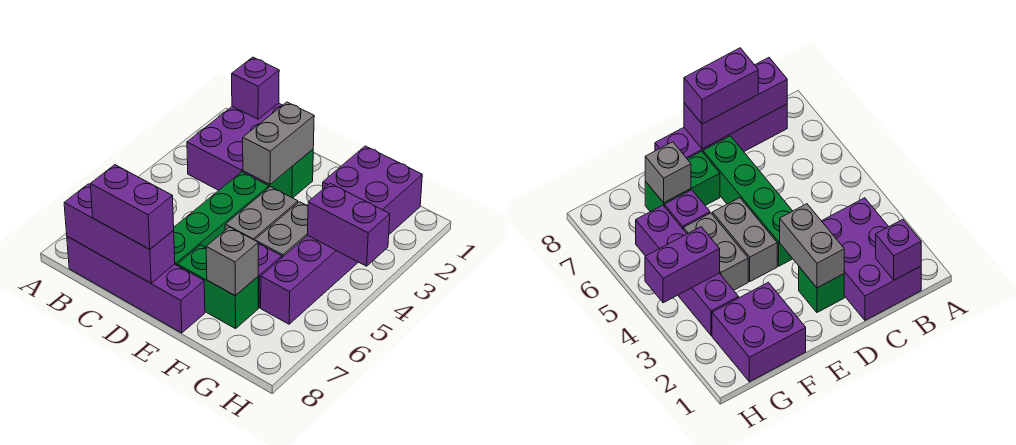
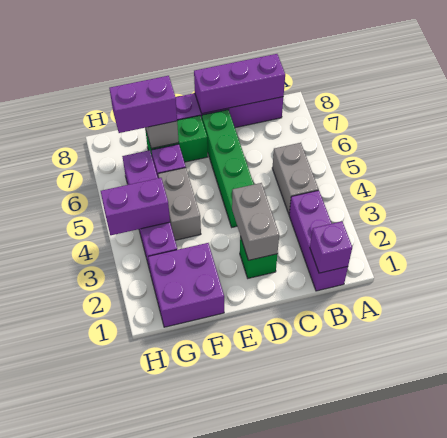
purple 2x3 brick [187,103,282,190] -> purple 1x3 brick [289,190,348,291]
purple 1x2 brick [90,165,174,249] -> purple 1x2 brick moved to [109,76,177,133]
grey 1x2 brick [225,187,298,240] -> grey 1x2 brick moved to [272,143,319,214]

